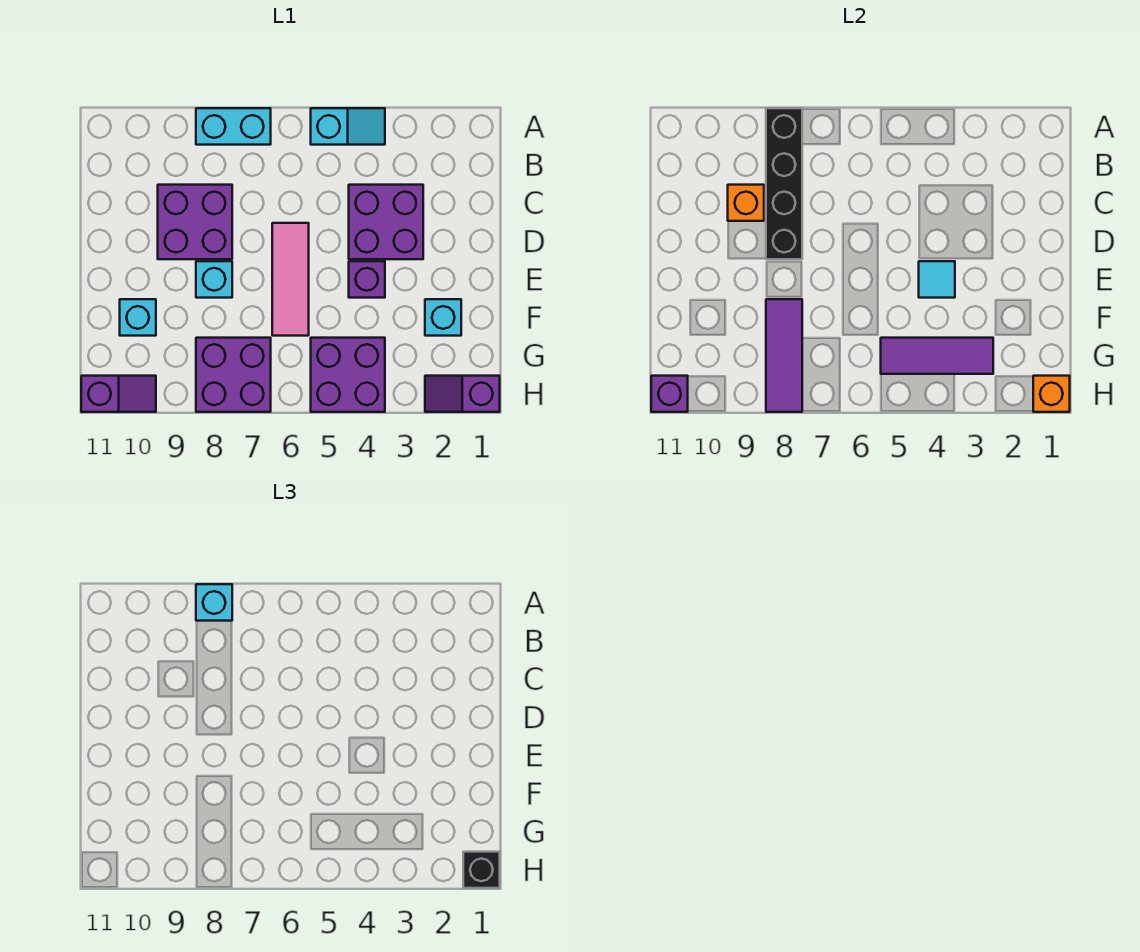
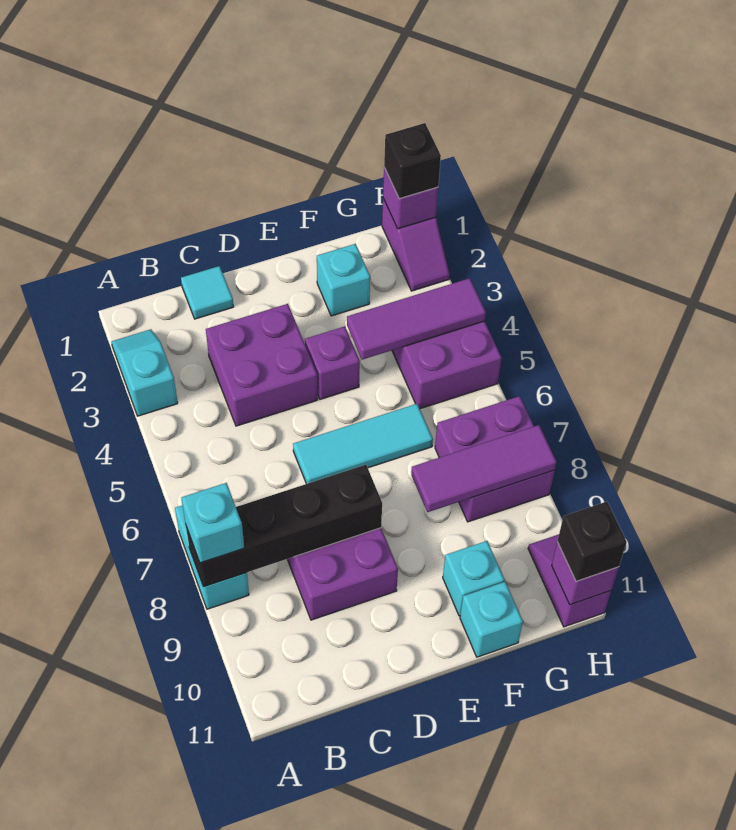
cyan 1x2 slope [311,108,385,145] -> cyan 1x2 slope moved to [111,329,178,416]
orange 1x1 brick [728,185,764,221] -> none
pink 1x3 tile [272,223,309,336] -> cyan 1x3 tile [293,404,433,484]
cyan 1x1 tile [919,261,955,298] -> cyan 1x1 tile moved to [181,266,233,319]
cyan 1x1 brick [196,261,232,298] -> cyan 1x1 brick moved to [460,582,523,657]
purple 1x3 tile [881,338,993,374] -> purple 1x3 tile turned to [347,278,486,360]
orange 1x1 brick [1033,376,1070,412] -> purple 1x1 brick [383,167,438,229]
none -> black 1x1 brick [557,501,627,581]

